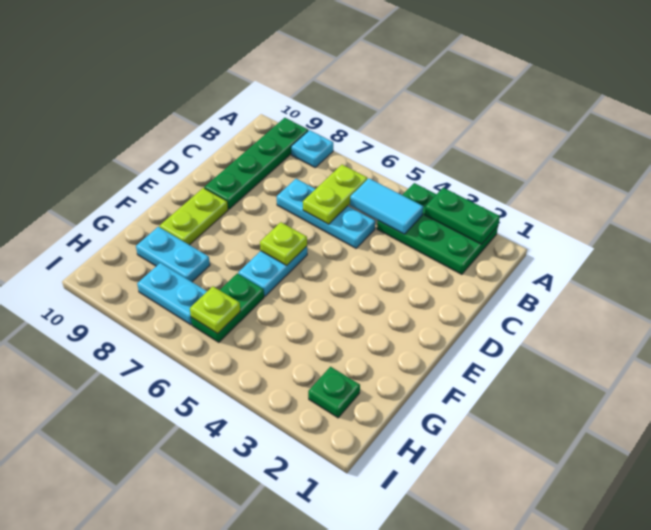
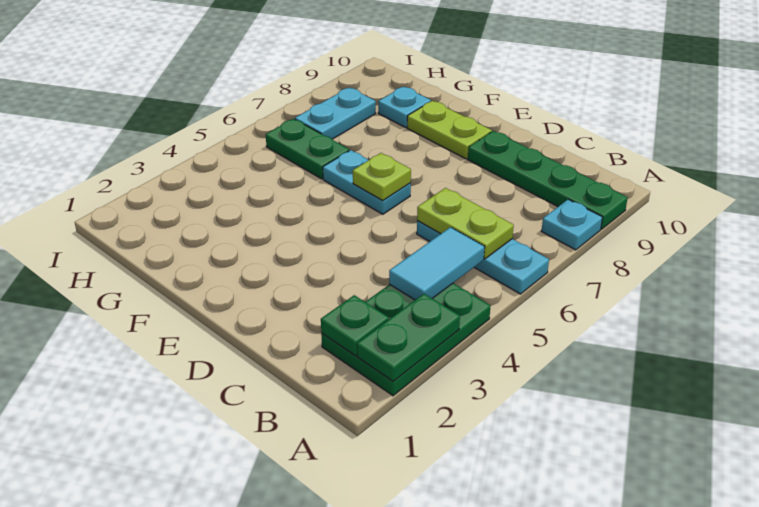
cyan 1x3 plate [277,179,375,248] -> cyan 1x3 plate turned to [417,221,549,294]
cyan 1x2 plate [136,227,210,282] -> cyan 1x1 plate [378,87,431,127]
green 1x1 plate [308,367,360,418] -> green 1x1 plate moved to [321,295,389,356]
lime 1x1 plate [190,286,240,334] -> none

